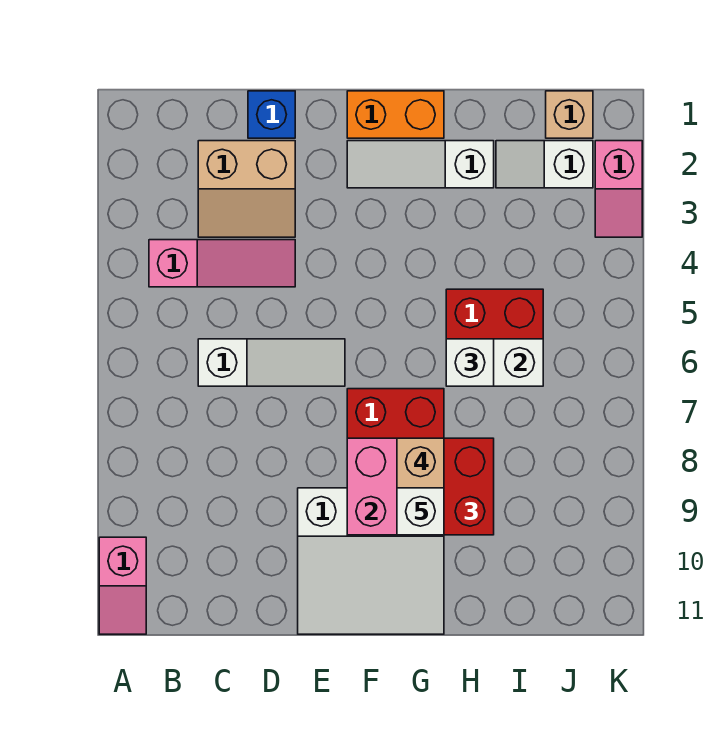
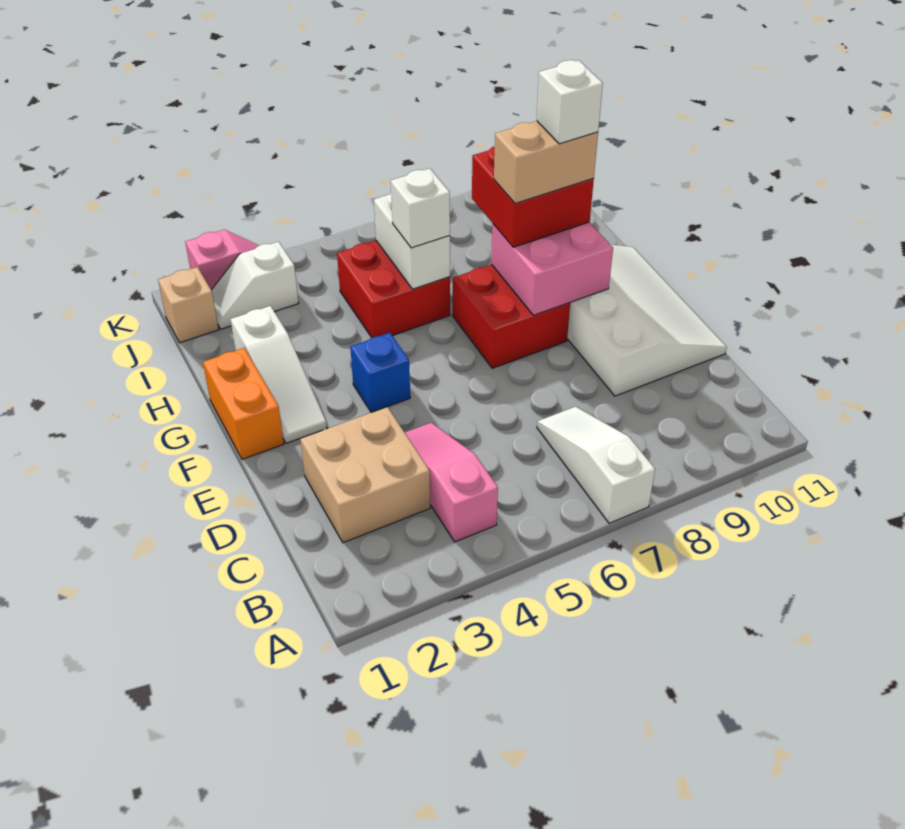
pink 1x2 slope [99,537,146,634] -> none
tan 2x2 slope [198,141,295,237] -> tan 2x2 brick [300,407,430,543]
white 1x3 slope [198,339,345,386] -> white 1x3 slope moved to [537,407,655,523]
blue 1x1 brick [248,91,295,138] -> blue 1x1 brick moved to [350,333,410,412]
white 3x3 slope [298,488,444,634] -> white 3x4 slope [567,245,727,396]
white 1x2 slope [496,141,593,188] -> white 1x2 slope turned to [211,242,298,329]

